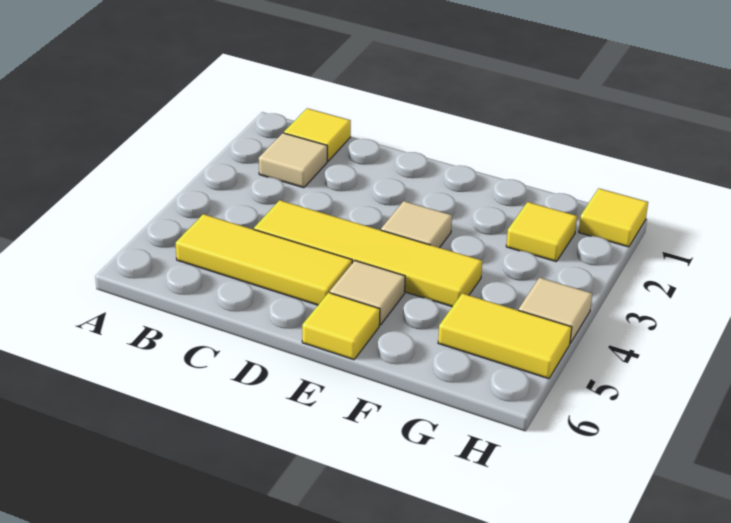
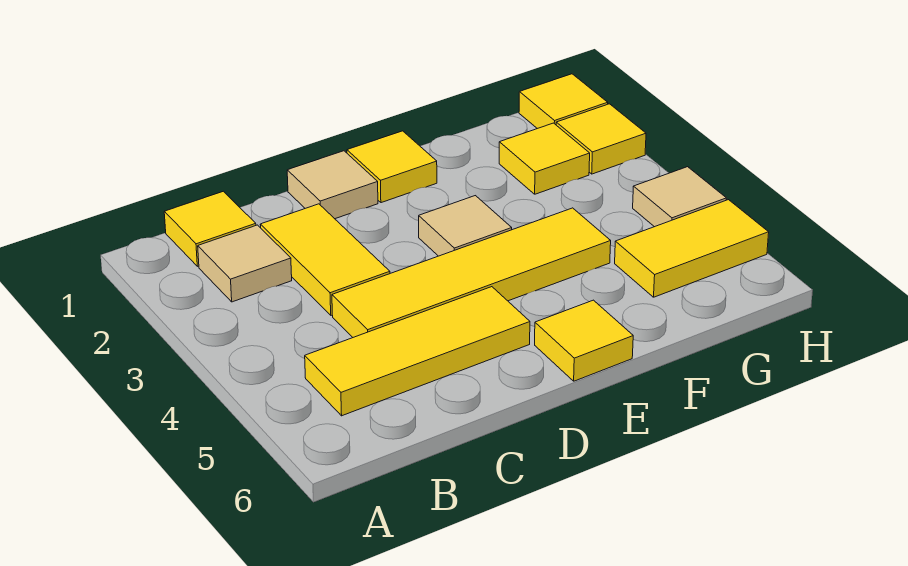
none -> yellow 1x2 tile [260,204,390,315]
none -> yellow 1x1 tile [347,131,437,203]
tan 1x1 tile [330,261,405,325] -> tan 1x1 tile moved to [287,151,378,219]
none -> yellow 1x1 tile [556,104,646,174]

